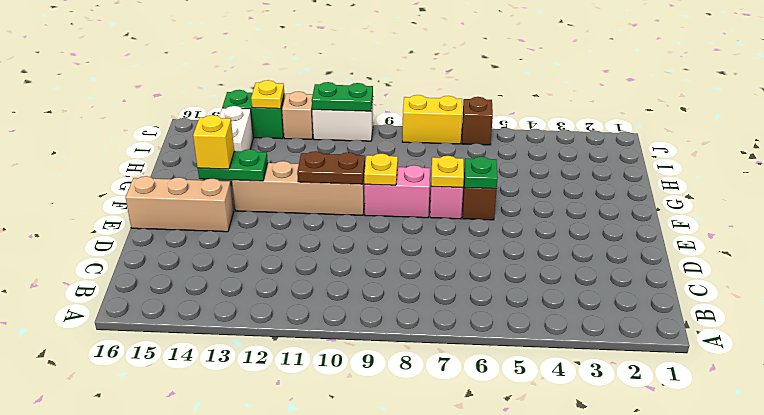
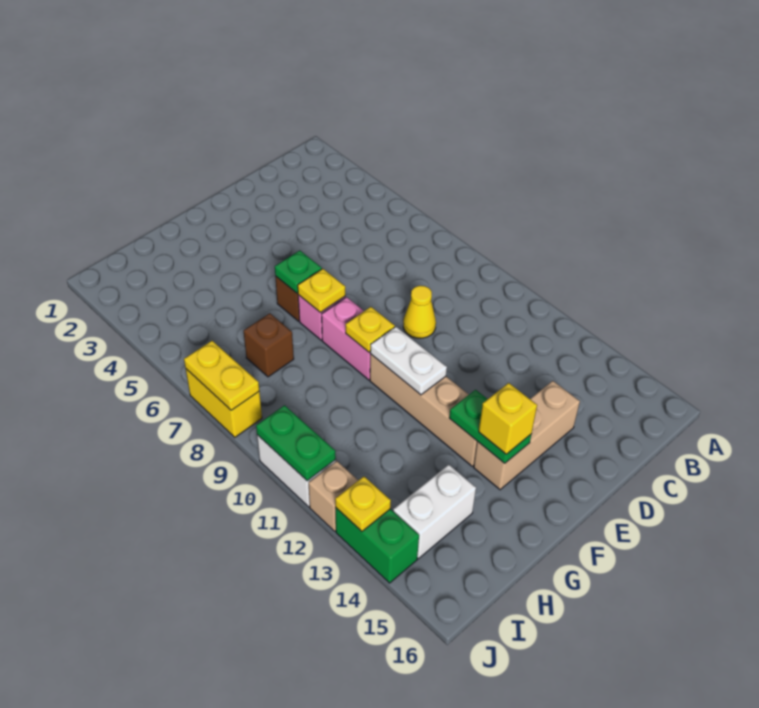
none -> yellow 1x1 cone [403,286,436,338]
tan 1x3 brick [125,176,233,232] -> tan 1x3 brick turned to [474,381,580,490]
brown 1x2 plate [297,151,365,184] -> white 1x2 plate [370,327,447,395]
brown 1x1 brick [462,97,493,145] -> brown 1x1 brick moved to [244,313,294,377]
none -> yellow 1x2 plate [184,341,259,410]

